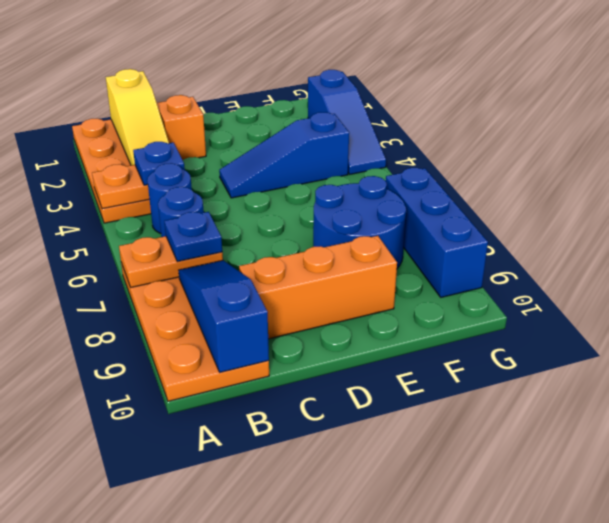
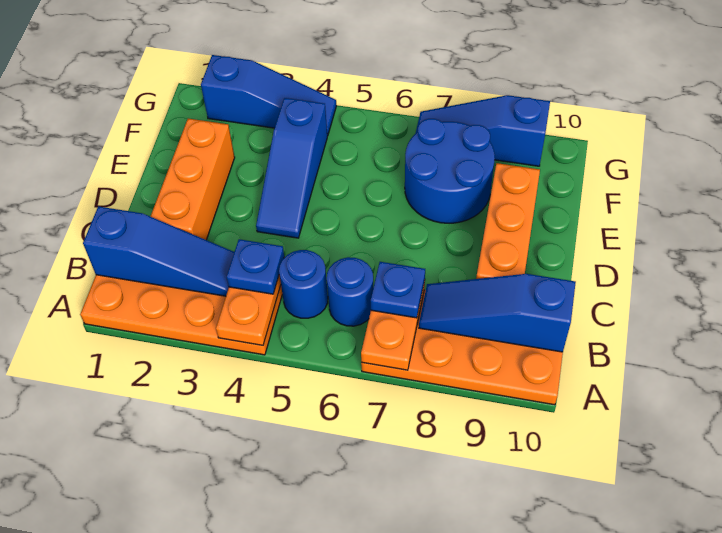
yellow 1x3 slope [106,69,169,165] -> blue 1x3 slope [83,206,234,296]
orange 1x1 brick [157,95,206,160] -> orange 1x3 brick [150,119,235,240]
blue 1x3 brick [386,168,488,297] -> blue 1x3 slope [416,95,550,166]

